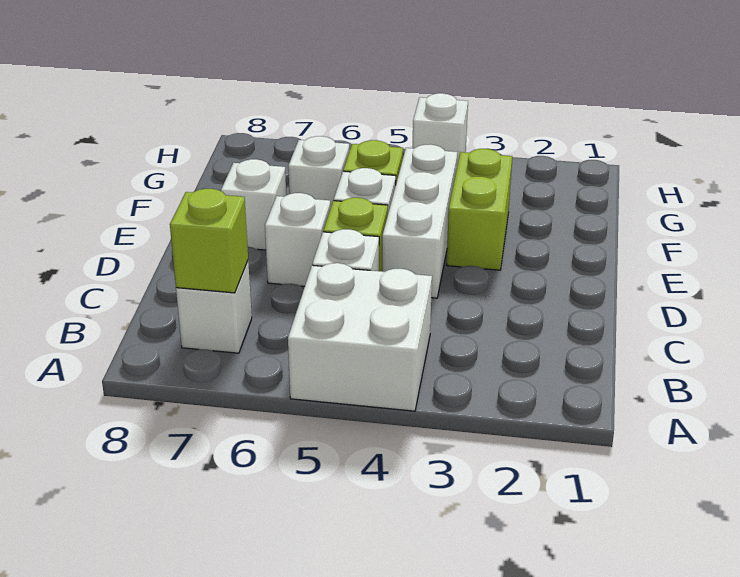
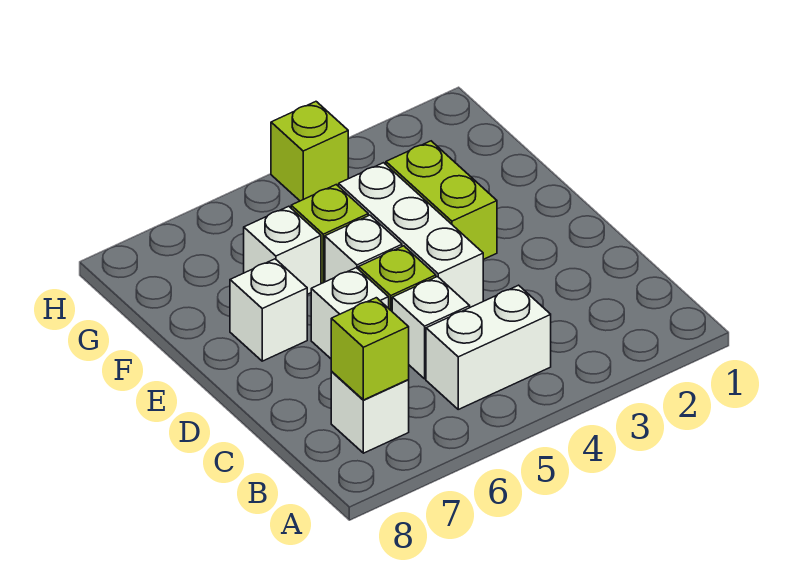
white 2x2 brick [288,263,432,411] -> white 1x2 brick [426,285,551,409]
white 1x1 brick [413,93,468,165] -> lime 1x1 brick [271,102,348,201]

